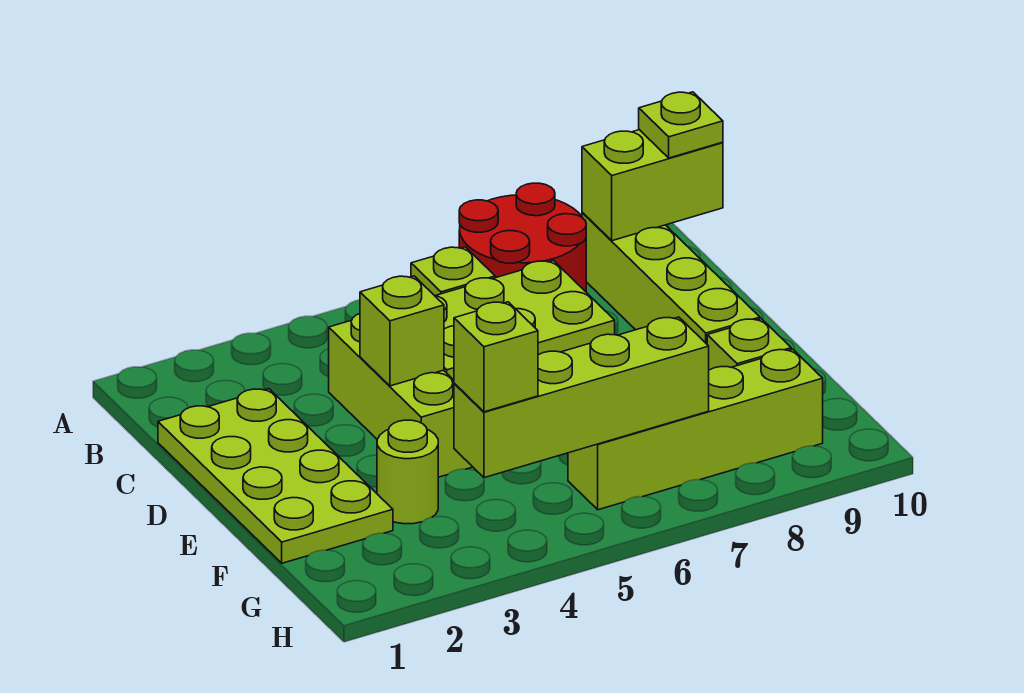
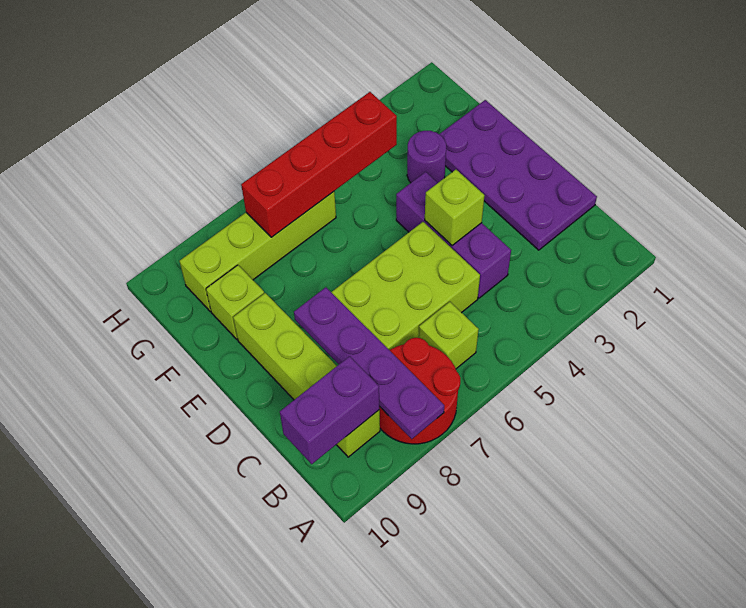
none -> purple 1x4 plate [294,287,444,439]
lime 1x2 brick [582,130,723,241] -> purple 1x2 brick [280,356,379,464]
lime 1x1 plate [639,92,723,158] -> none
lime 2x4 plate [158,389,393,563] -> purple 2x4 plate [439,100,597,250]
lime 1x3 brick [329,314,472,477] -> purple 1x3 brick [396,172,511,298]
lime 1x1 round brick [377,420,438,524] -> purple 1x1 round brick [407,131,446,183]
lime 1x4 brick [454,317,709,478] -> red 1x4 brick [241,92,397,237]
lime 1x1 brick [454,302,538,412] -> none

